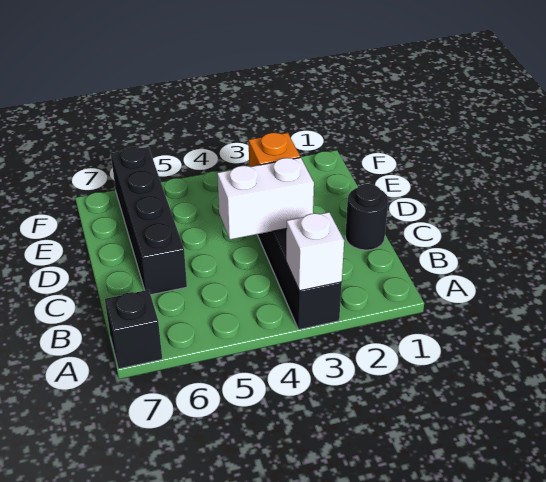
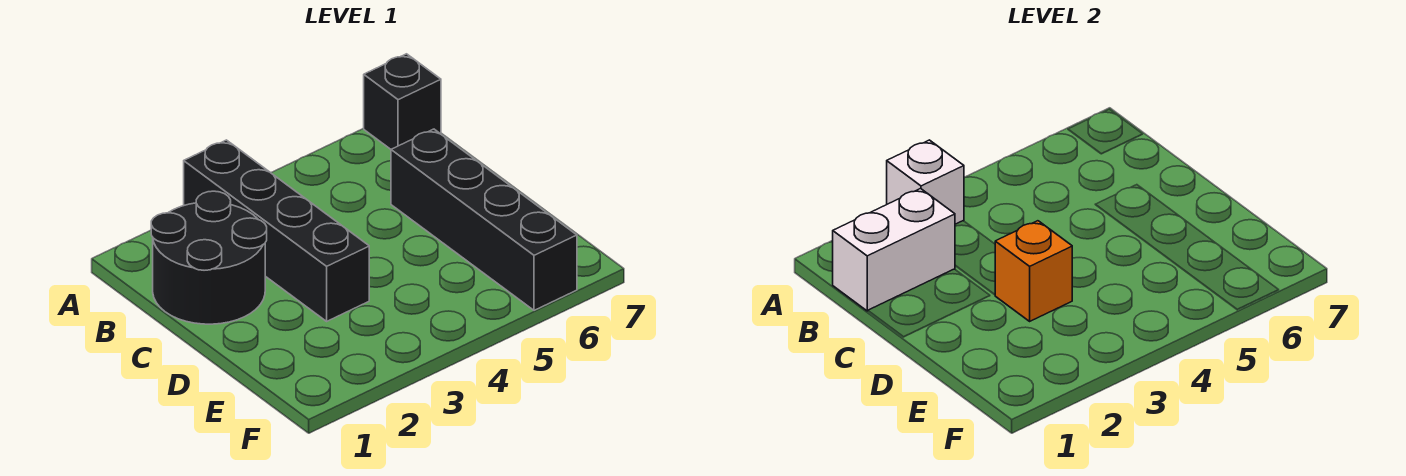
black 1x1 round brick [345,184,388,250] -> black 2x2 round brick [151,191,267,324]
white 1x2 brick [217,158,314,239] -> white 1x2 brick moved to [833,189,955,311]

